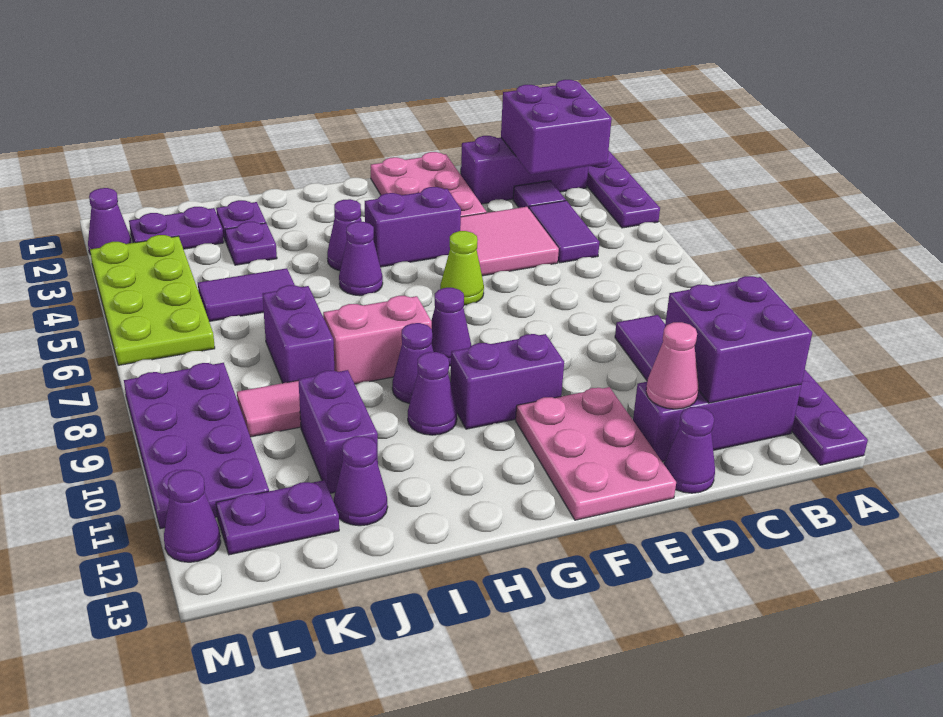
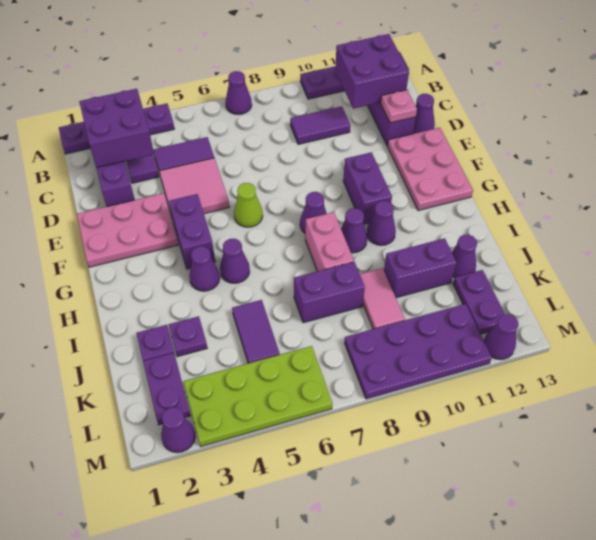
none -> purple 1x1 cone [226,71,252,114]
pink 1x1 cone [646,322,699,409] -> pink 1x1 plate [381,90,417,123]
pink 2x3 plate [516,387,676,520] -> pink 2x3 plate turned to [388,128,473,211]

